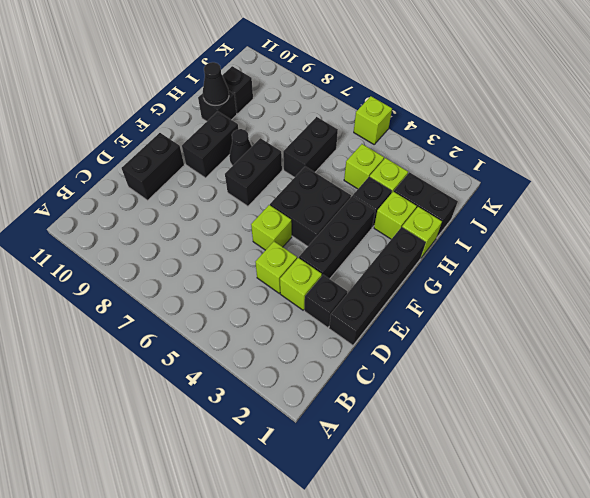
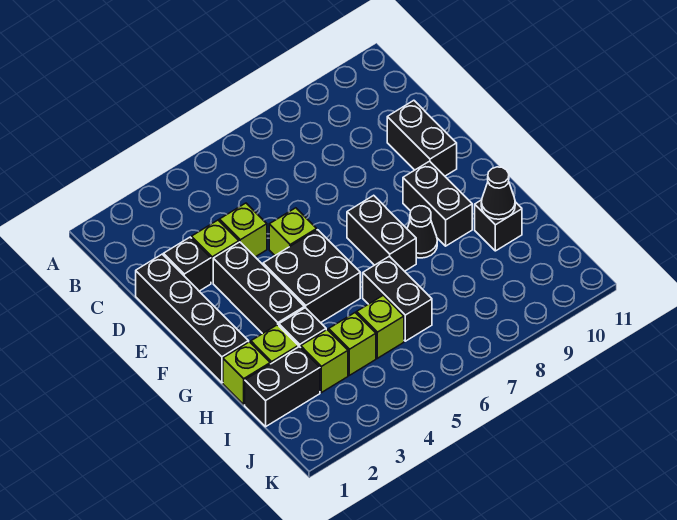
black 1x1 brick [222,66,253,114] -> none
lime 1x1 brick [354,96,392,144] -> lime 1x1 brick moved to [357,295,404,358]

